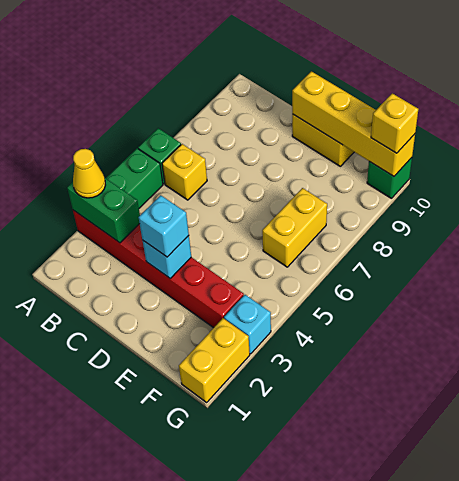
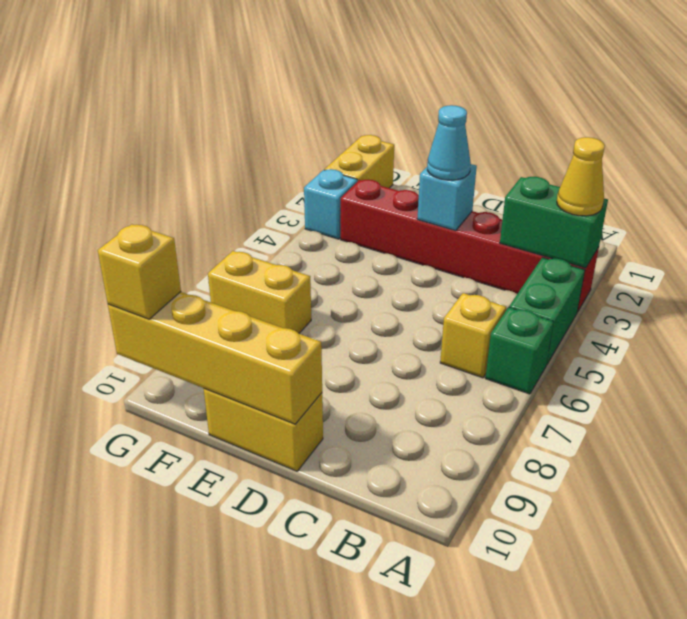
cyan 1x1 brick [139,195,189,257] -> cyan 1x1 cone [427,105,471,180]
yellow 1x2 brick [262,188,327,267] -> yellow 1x2 brick turned to [208,251,311,333]
green 1x1 brick [367,158,412,199] -> none

